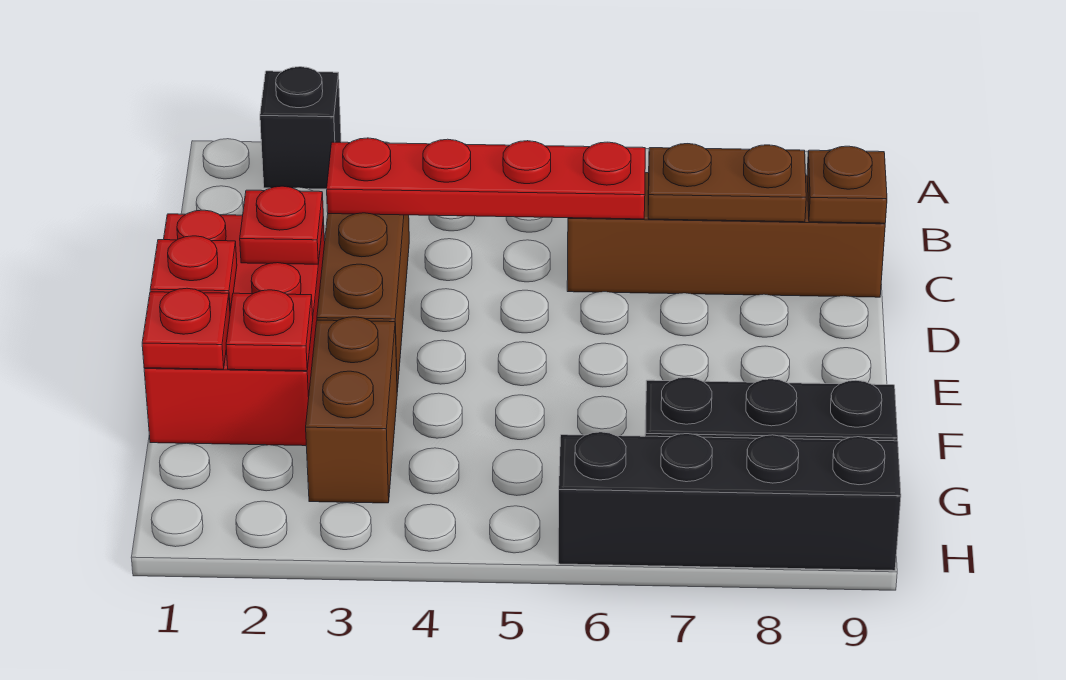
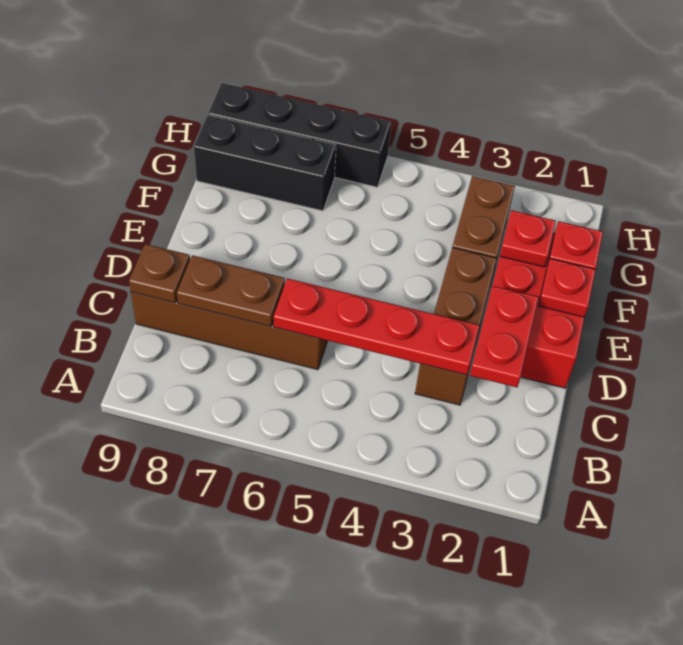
black 1x1 brick [260,67,341,189] -> none
red 1x1 plate [240,186,323,264] -> red 1x2 plate [470,286,539,387]

